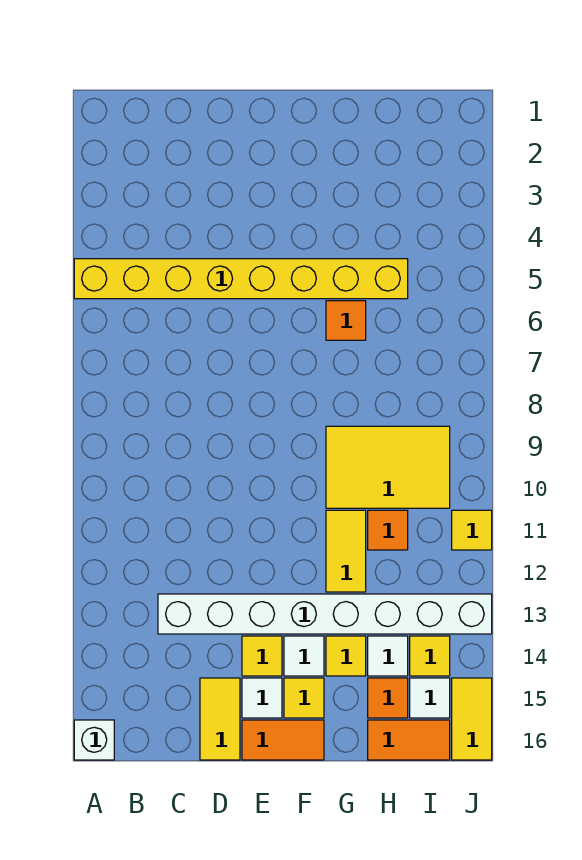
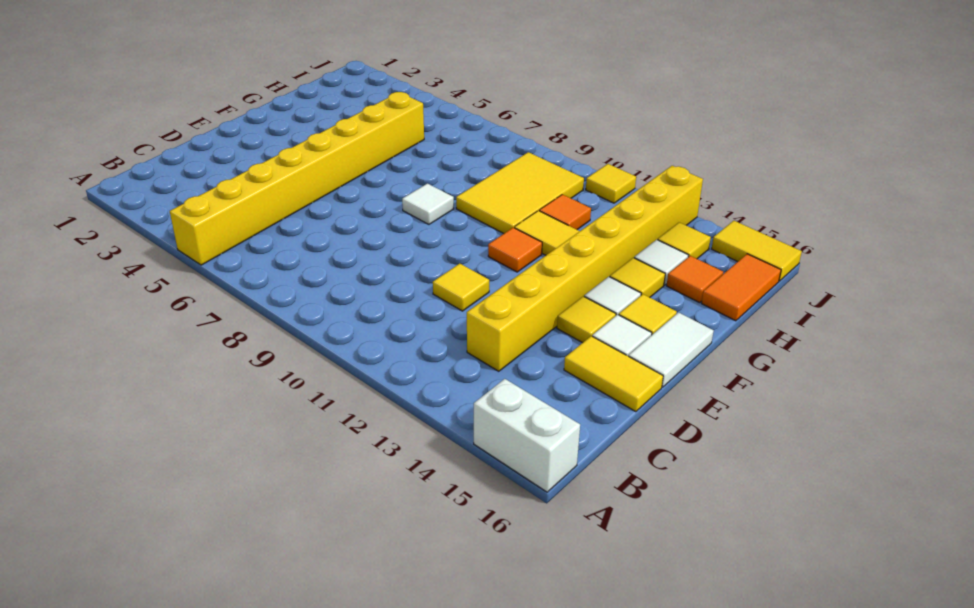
white 1x1 brick [74,720,114,760] -> white 1x2 brick [474,379,580,492]
white 1x8 brick [158,594,492,634] -> yellow 1x8 brick [467,166,703,371]
none -> yellow 1x1 tile [433,264,489,311]
orange 1x2 tile [242,720,324,760] -> white 1x2 tile [629,312,714,387]
orange 1x1 tile [326,301,366,340] -> orange 1x1 tile moved to [488,228,542,272]
white 1x1 tile [410,678,450,718] -> white 1x1 tile moved to [402,184,454,224]

